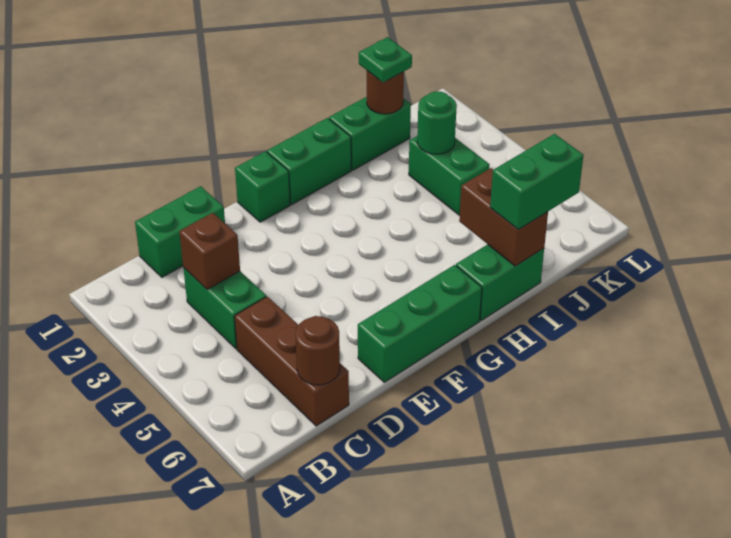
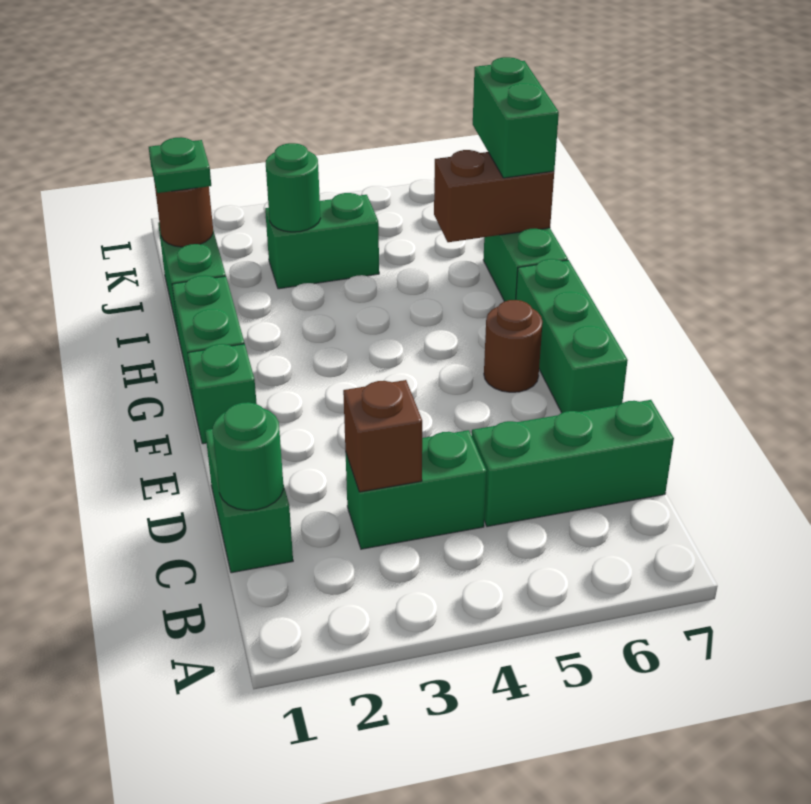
none -> green 1x1 round brick [213,402,284,510]
brown 1x3 brick [234,297,349,426] -> green 1x3 brick [472,400,674,527]
brown 1x1 round brick [295,316,340,385] -> brown 1x1 round brick moved to [484,300,543,392]

